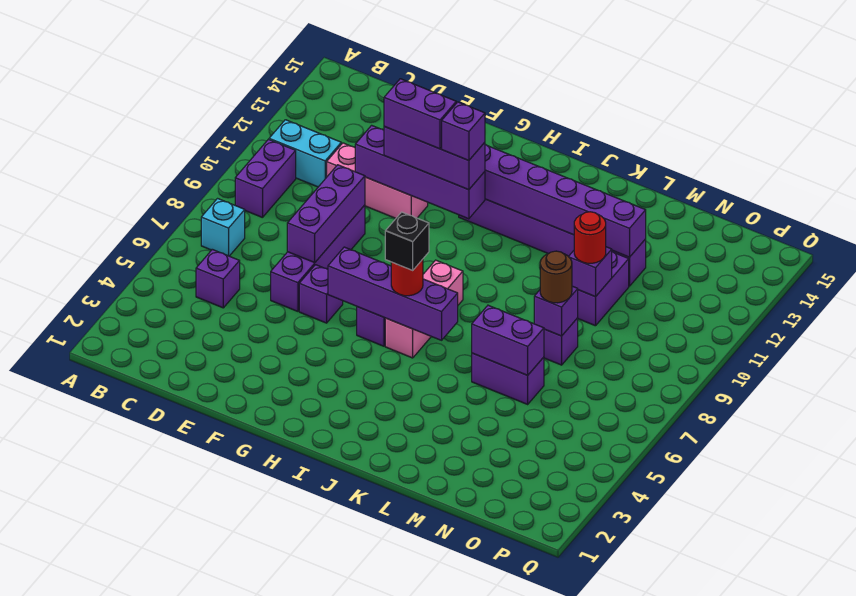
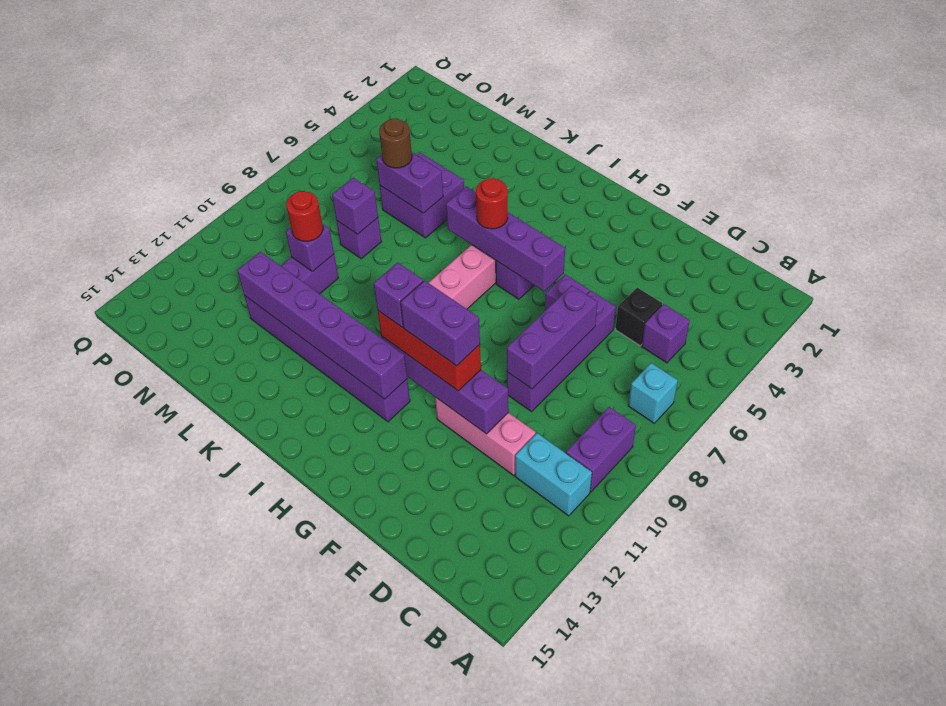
purple 1x3 brick [384,127,485,190] -> red 1x3 brick [378,311,481,391]
black 1x1 brick [385,212,429,270] -> black 1x1 brick moved to [615,288,662,345]
purple 1x2 brick [472,353,544,404] -> purple 2x2 brick [380,153,464,238]
brown 1x1 round brick [540,251,572,303] -> brown 1x1 round brick moved to [379,118,412,168]

